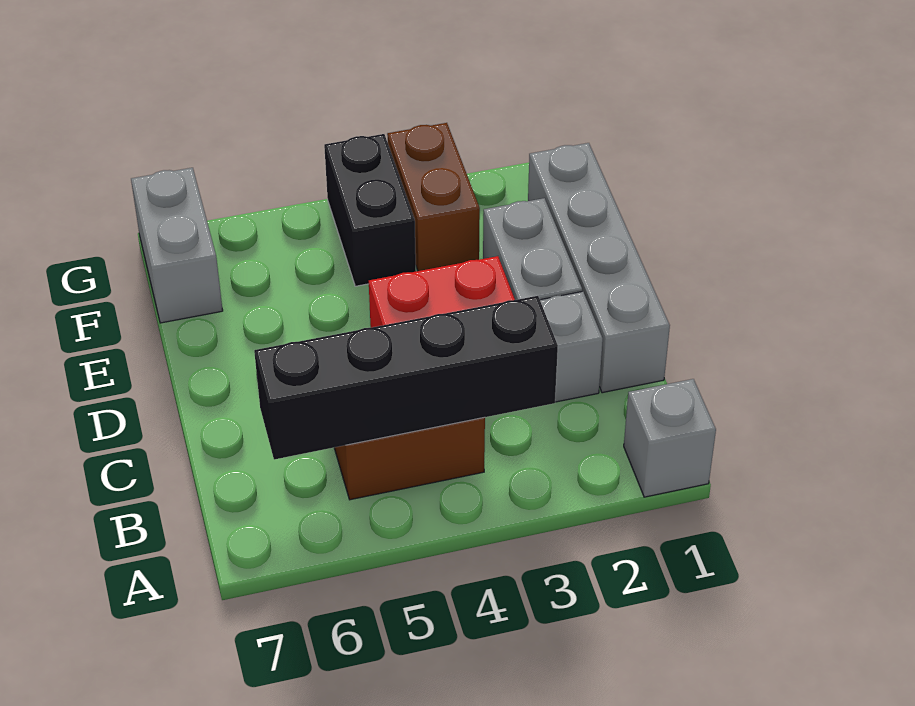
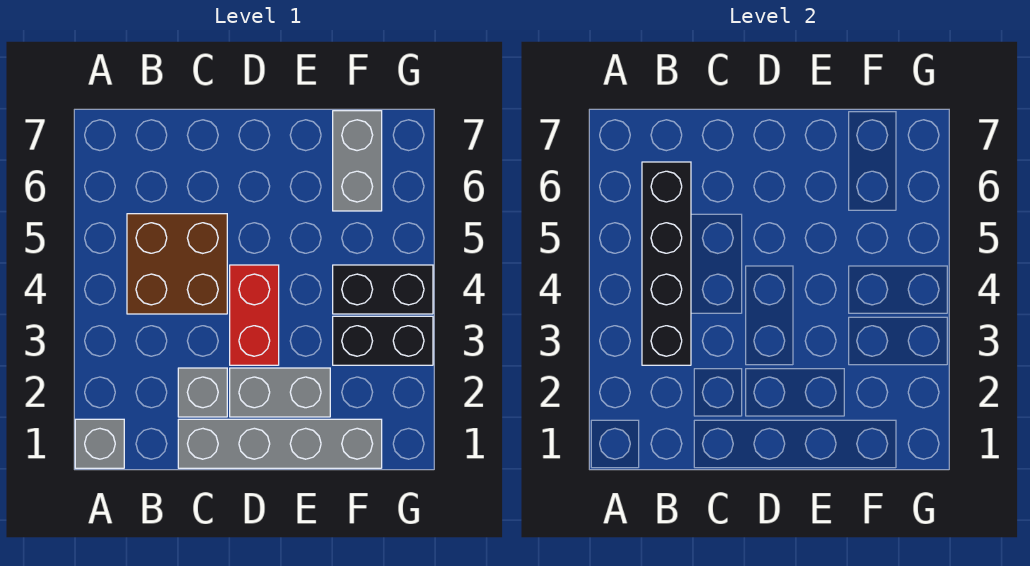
brown 1x2 brick [387,123,480,271] -> black 1x2 brick [333,316,433,365]
grey 1x2 brick [131,168,223,323] -> grey 1x2 brick turned to [333,111,382,211]

